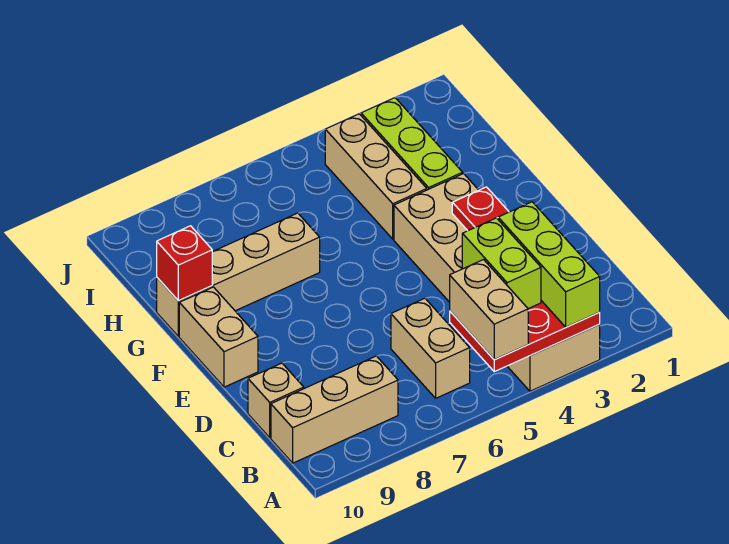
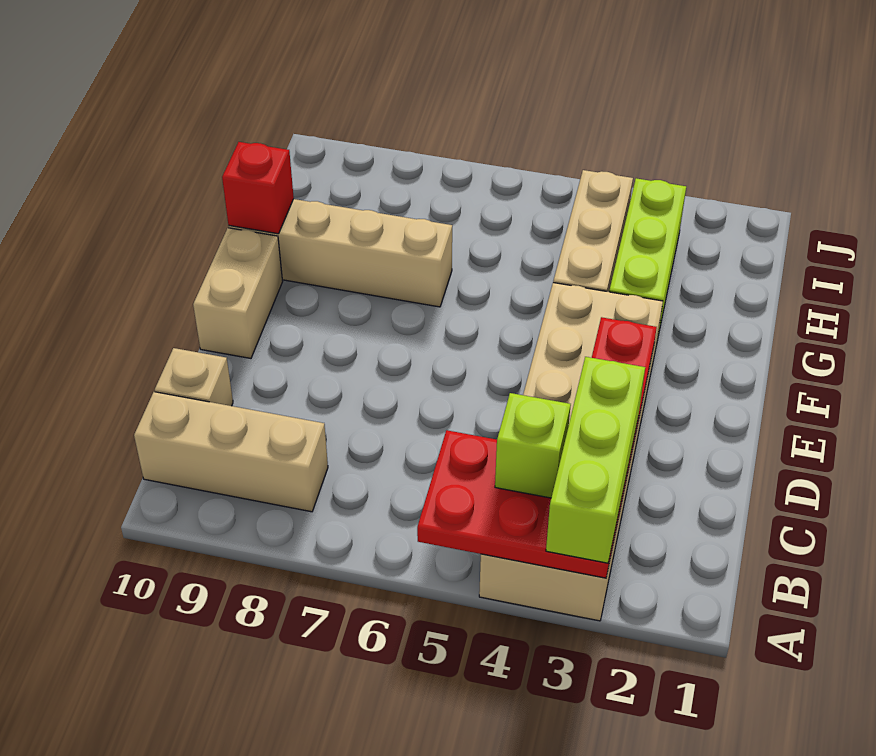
tan 1x2 brick [450,260,528,360] -> none
lime 1x2 brick [462,218,541,309] -> lime 1x1 brick [495,393,571,498]
tan 1x2 brick [391,298,470,398] -> none

